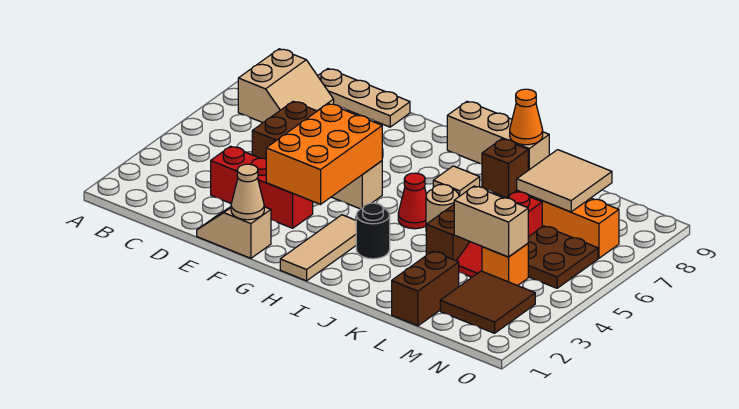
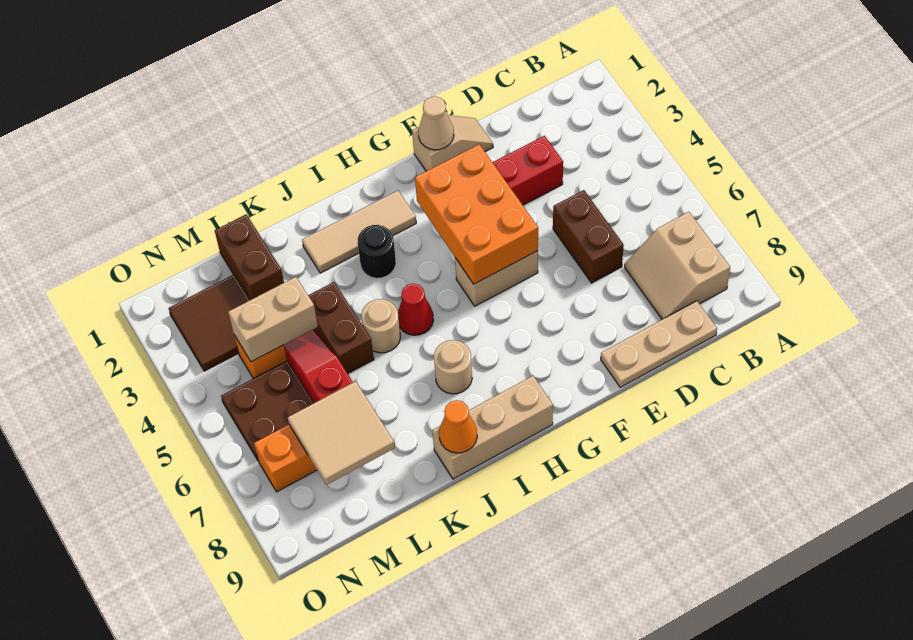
tan 1x3 tile [280,215,356,281] -> tan 1x3 tile turned to [302,191,416,273]
tan 1x1 tile [433,166,480,196] -> tan 1x1 round brick [434,340,472,394]
brown 1x1 brick [482,139,528,198] -> none

